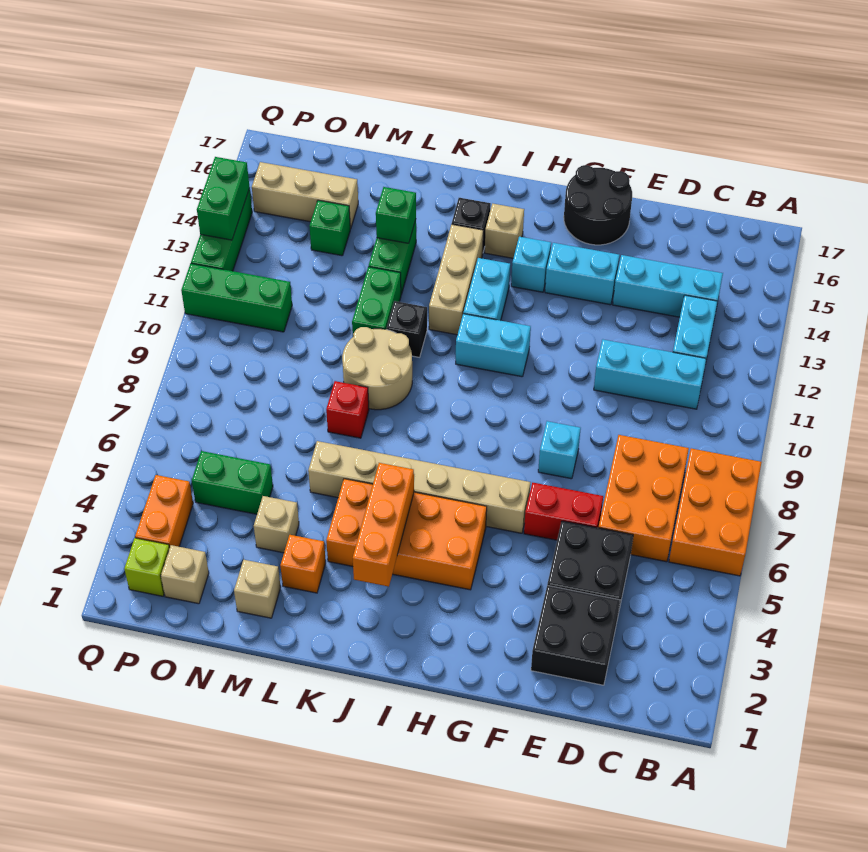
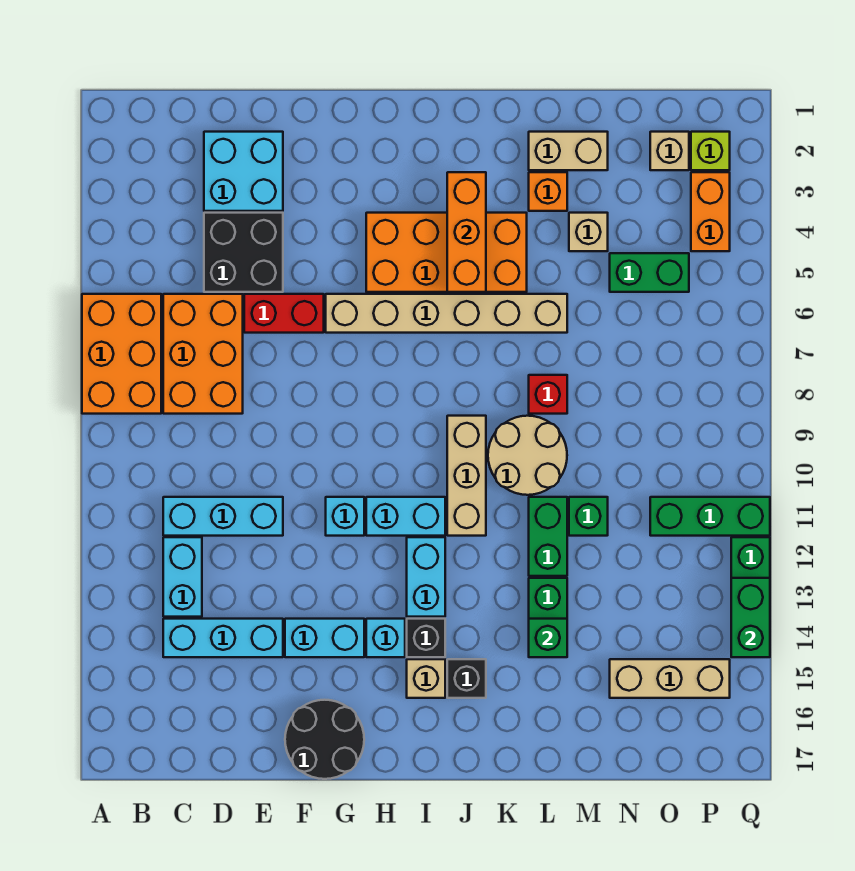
black 2x2 brick [531,585,620,685] -> cyan 2x2 brick [204,132,283,211]
cyan 1x1 brick [538,421,581,479] -> cyan 1x1 brick moved to [326,497,364,536]
tan 1x3 brick [429,224,483,335] -> tan 1x3 brick moved to [447,416,486,536]
black 1x1 brick [387,301,427,357] -> black 1x1 brick moved to [407,619,445,657]
tan 1x1 brick [234,560,281,618] -> tan 1x2 brick [529,132,608,170]
green 1x1 brick [310,200,350,256] -> green 1x1 brick moved to [569,497,608,536]

